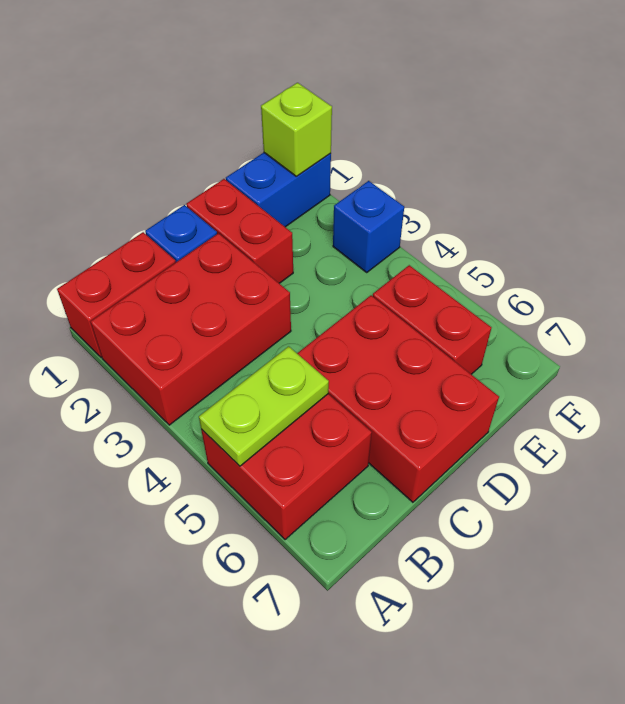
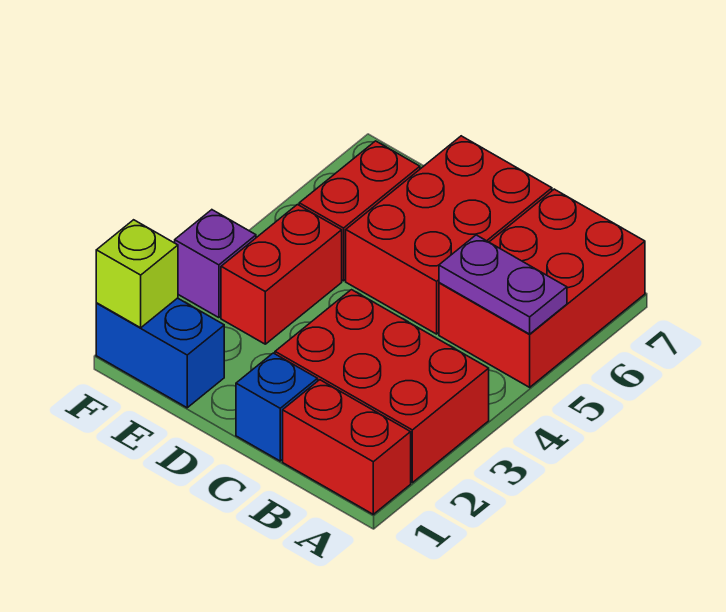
red 2x2 brick [201,394,372,540] -> red 2x3 brick [439,189,645,387]
lime 1x2 plate [199,346,329,466] -> purple 1x2 plate [439,235,567,334]
red 1x2 brick [187,179,293,283] -> red 1x2 brick moved to [221,205,342,344]
blue 1x1 brick [333,181,404,272] -> purple 1x1 brick [175,210,256,318]

